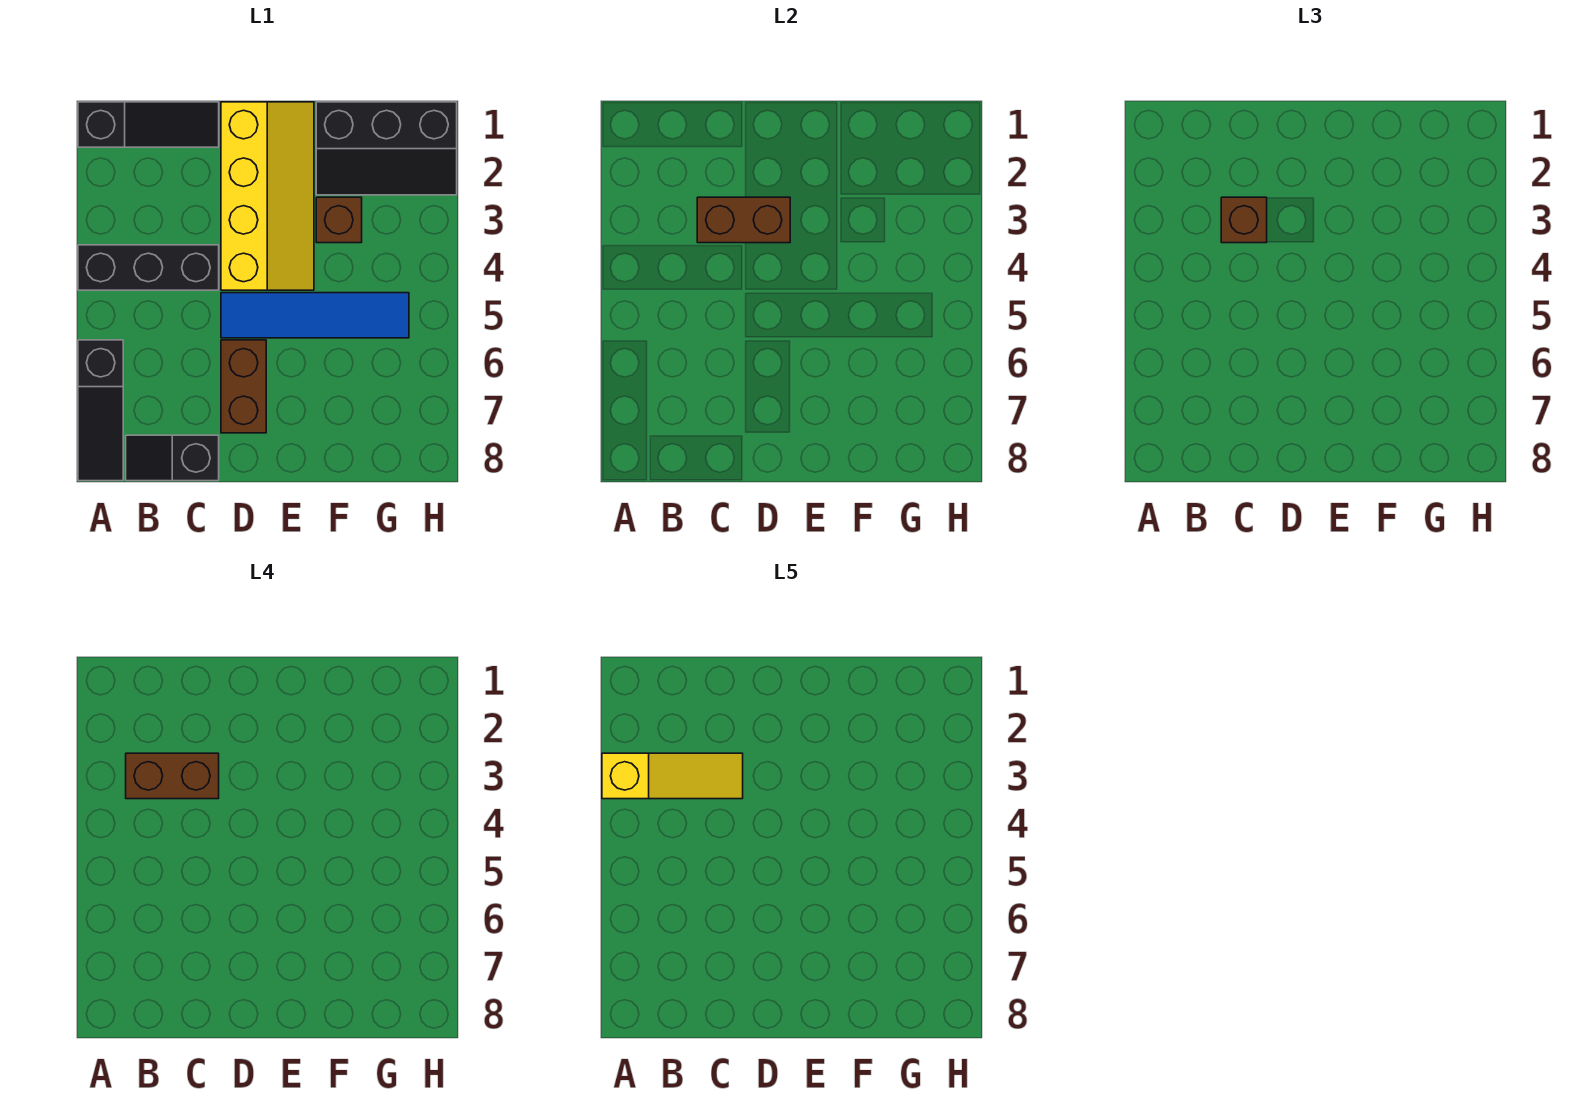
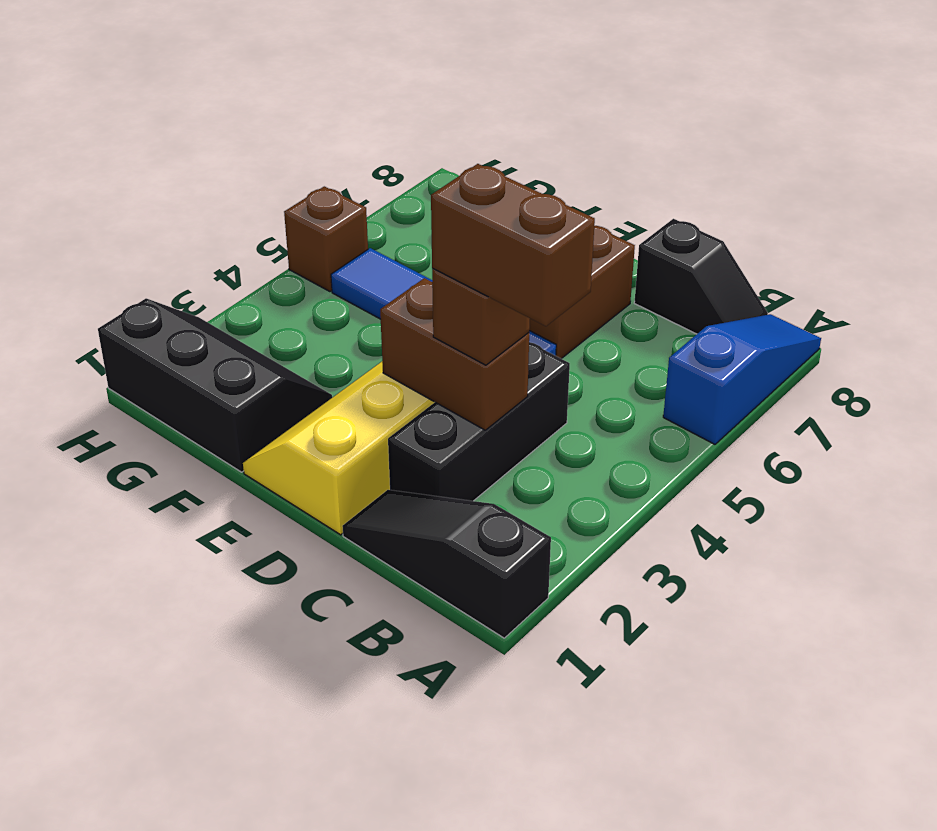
yellow 1x3 slope [602,753,743,799] -> none
black 1x3 brick [78,245,219,290] -> black 1x3 brick turned to [388,342,570,501]
black 1x3 slope [78,340,123,481] -> blue 1x3 slope [663,314,821,444]
brown 1x1 brick [316,197,362,243] -> brown 1x1 brick moved to [284,186,368,292]

